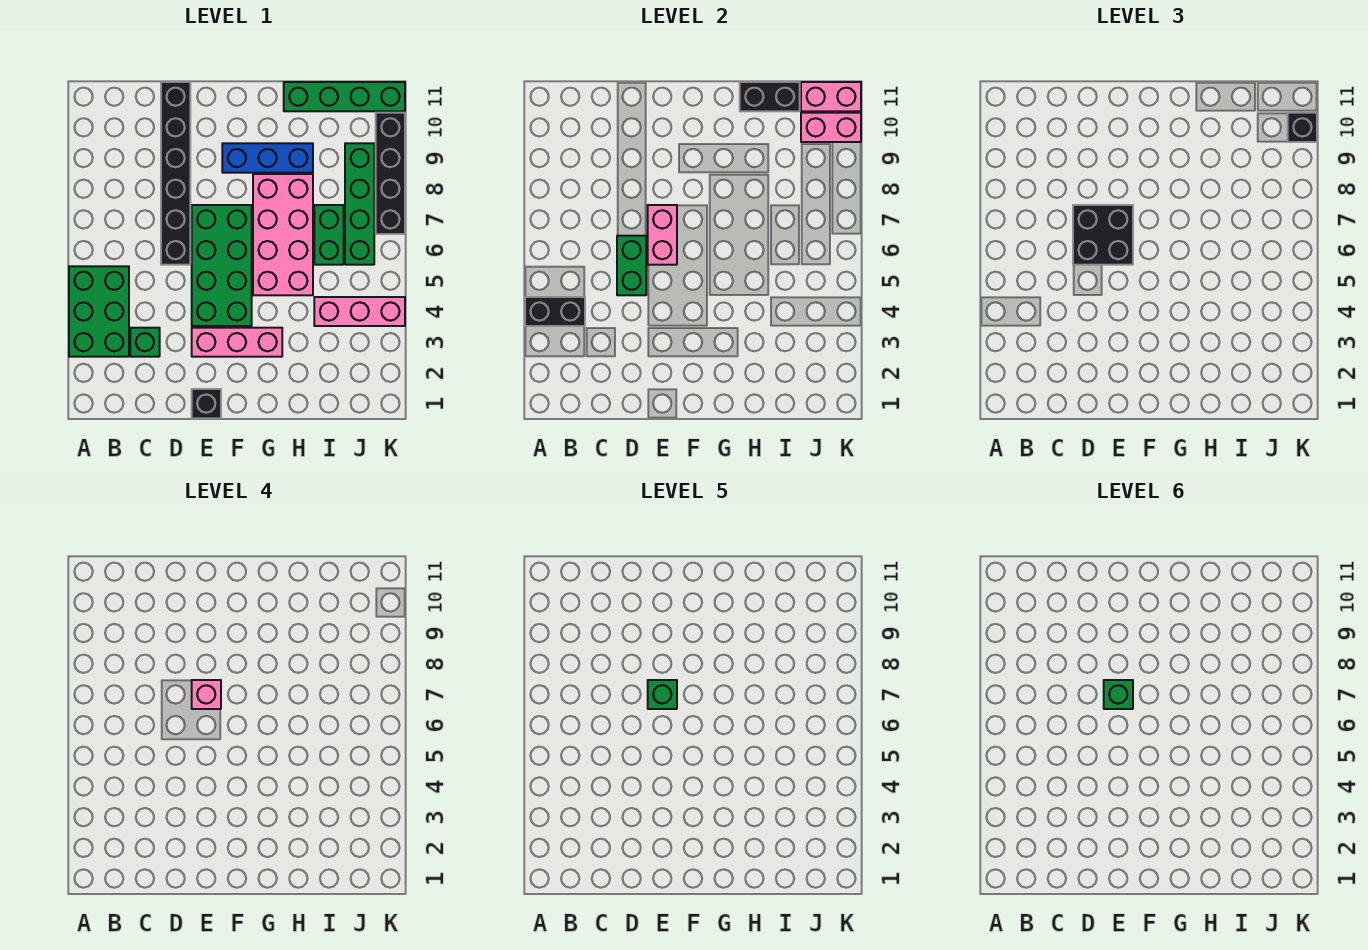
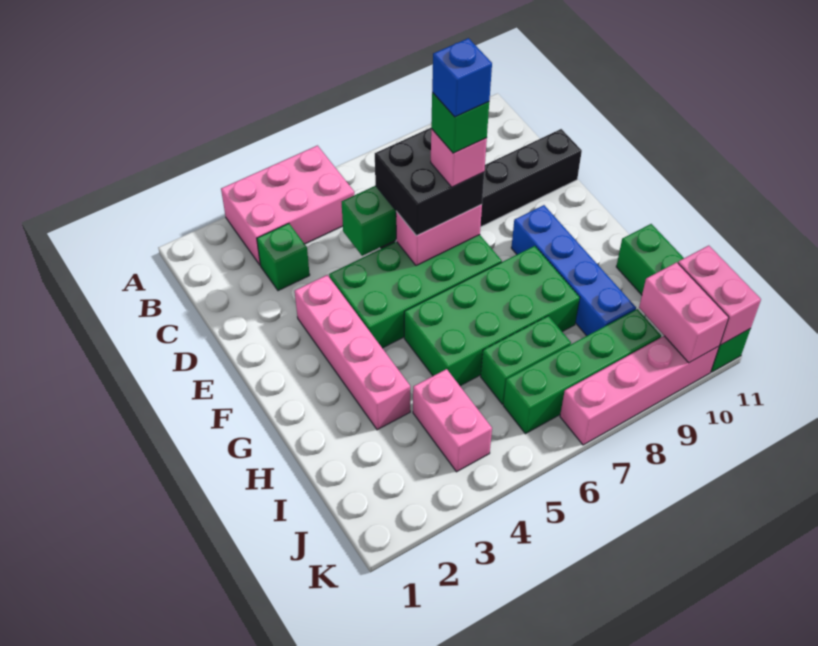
green 2x3 brick [69,266,129,357] -> pink 2x3 brick [221,146,354,265]
black 1x2 brick [525,297,585,326] -> none
black 1x1 brick [192,389,221,418] -> none
pink 1x3 brick [192,328,282,357] -> pink 1x4 brick [295,275,410,430]
green 1x1 brick [1104,680,1133,709] -> blue 1x1 brick [432,38,492,117]
blue 1x3 brick [222,143,313,173] -> blue 1x4 brick [511,205,636,336]
pink 2x4 brick [253,174,313,295] -> green 2x4 brick [404,246,580,386]
black 1x2 brick [740,82,800,111] -> none
pink 1x3 brick [314,297,405,326] -> pink 1x2 brick [413,369,492,472]
black 1x4 brick [376,113,405,234] -> pink 1x4 brick [560,336,719,445]
black 1x1 brick [1288,113,1317,142] -> none

